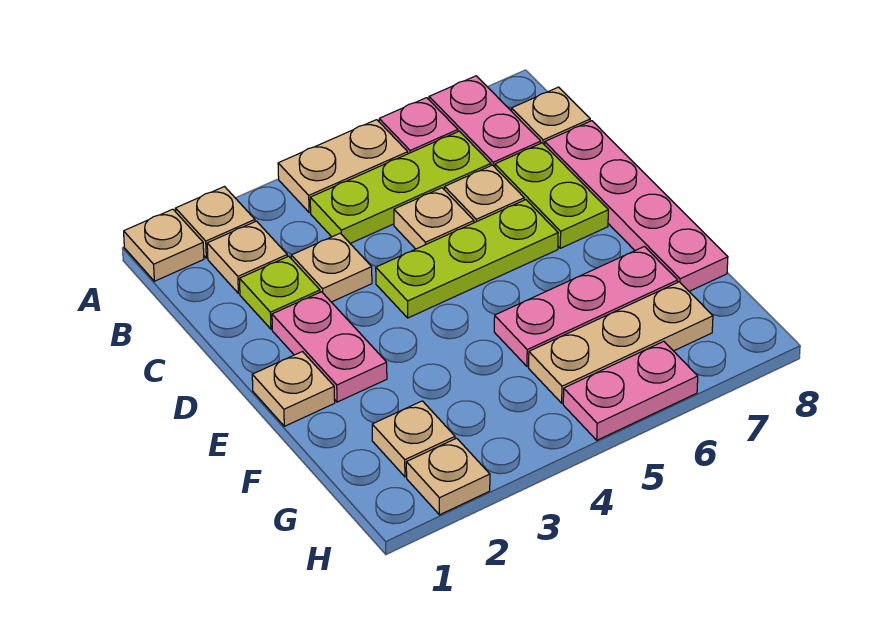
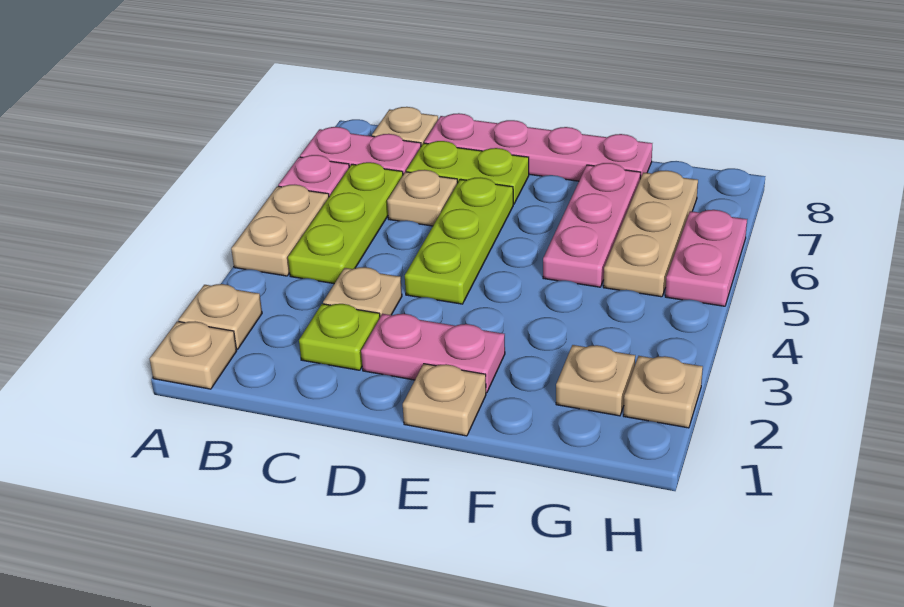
tan 1x1 plate [207,221,287,293] -> none
tan 1x1 plate [394,188,474,249] -> none

